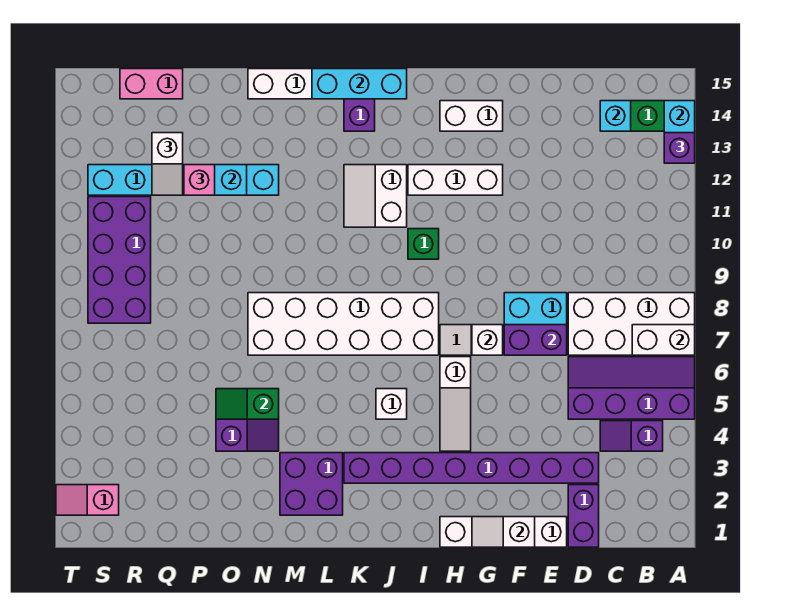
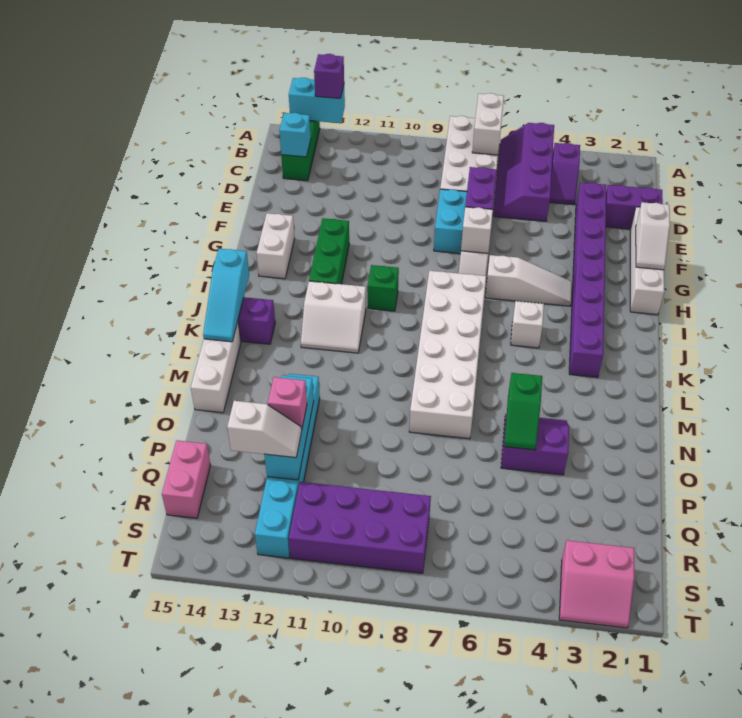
white 1x3 brick [408,165,503,195] -> green 1x3 brick [309,218,349,284]
cyan 1x3 brick [312,69,407,99] -> cyan 1x3 slope [203,249,249,342]
purple 2x2 brick [280,453,343,515] -> none
pink 1x2 slope [56,485,119,515] -> pink 2x2 slope [559,540,634,628]

